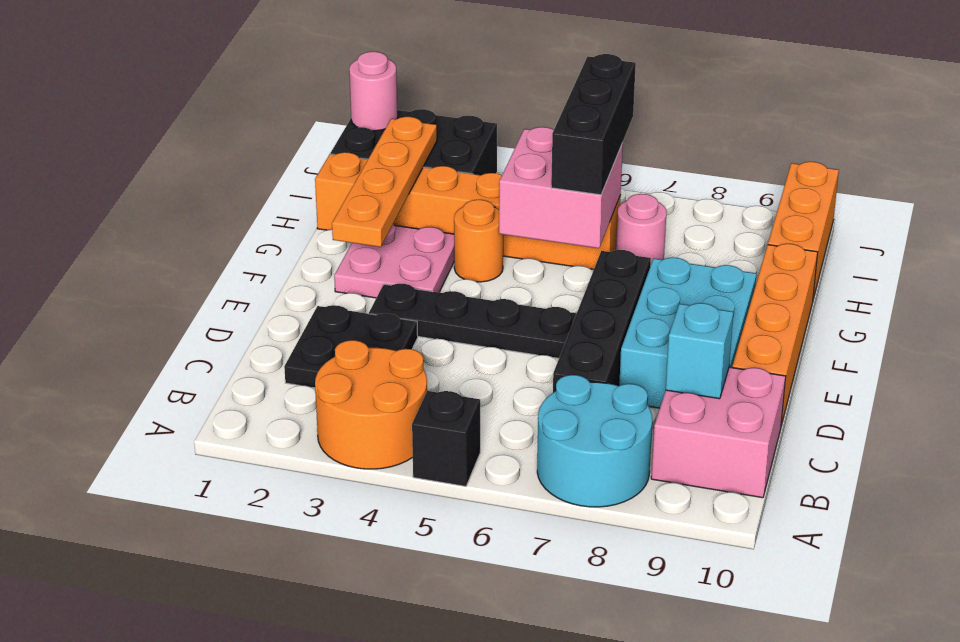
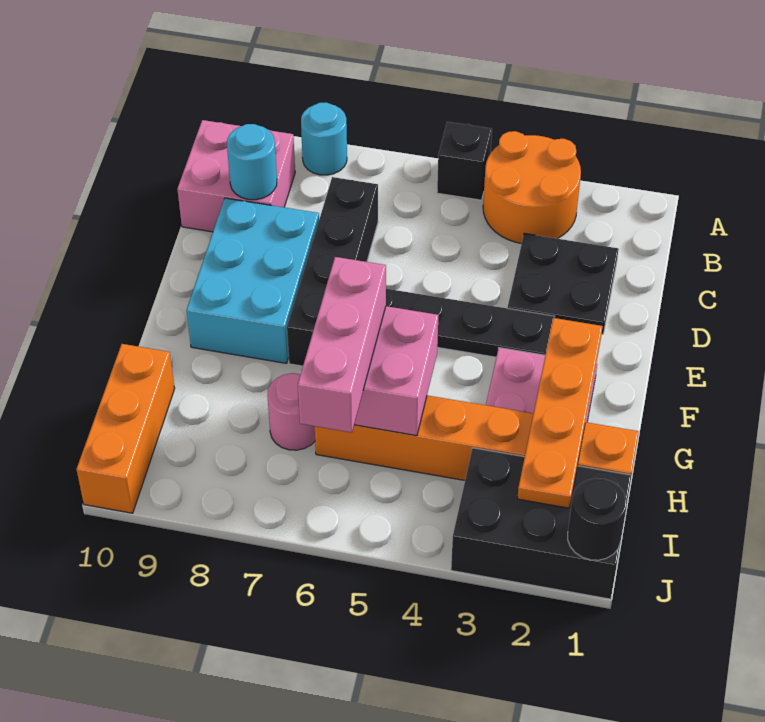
cyan 2x2 round brick [537,375,652,507] -> cyan 1x1 round brick [301,103,347,175]
cyan 1x1 brick [666,303,733,399] -> cyan 1x1 round brick [227,124,277,200]
orange 1x4 brick [732,244,818,425] -> none
orange 1x1 round brick [454,200,503,282] -> none
black 1x3 brick [551,54,636,195] -> pink 1x3 brick [298,257,386,433]
pink 1x1 round brick [349,52,398,131] -> black 1x1 round brick [568,478,627,560]

